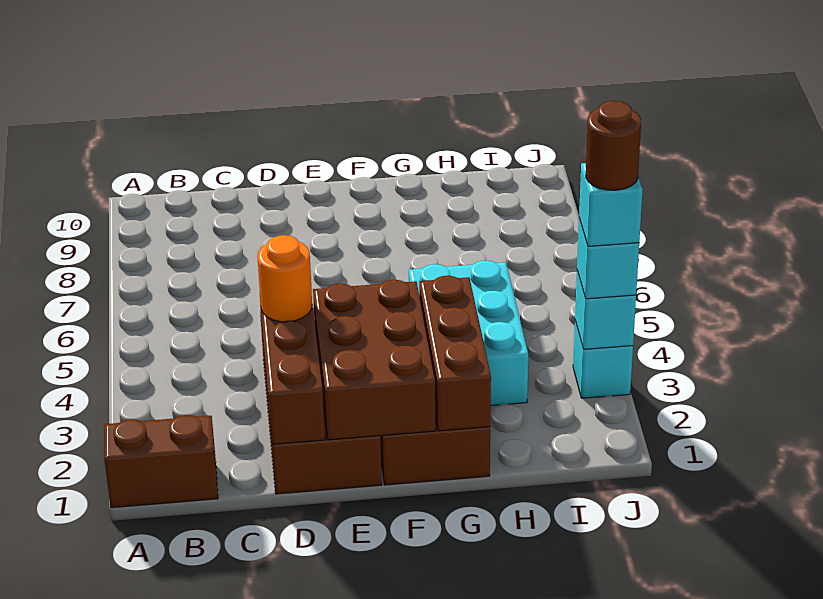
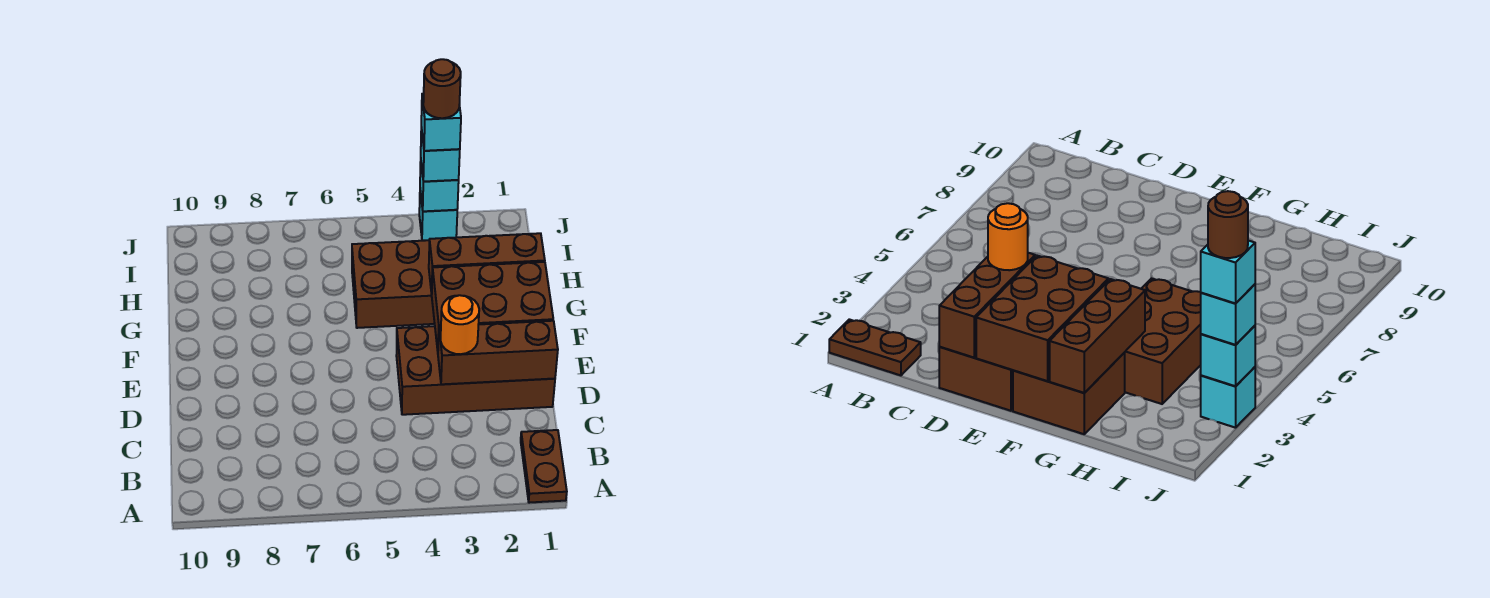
brown 1x2 brick [104,415,218,508] -> brown 1x2 plate [521,430,567,503]
cyan 2x3 brick [409,260,528,406] -> brown 2x3 brick [352,240,435,328]

